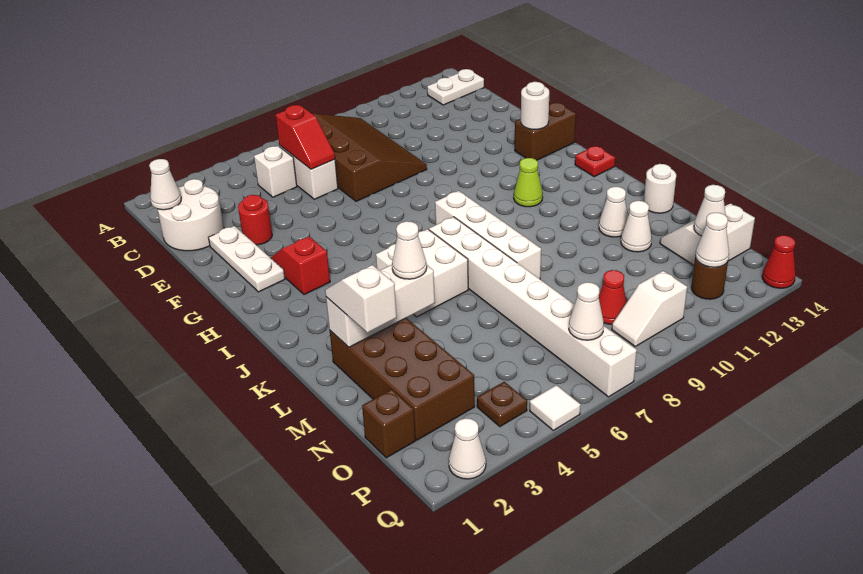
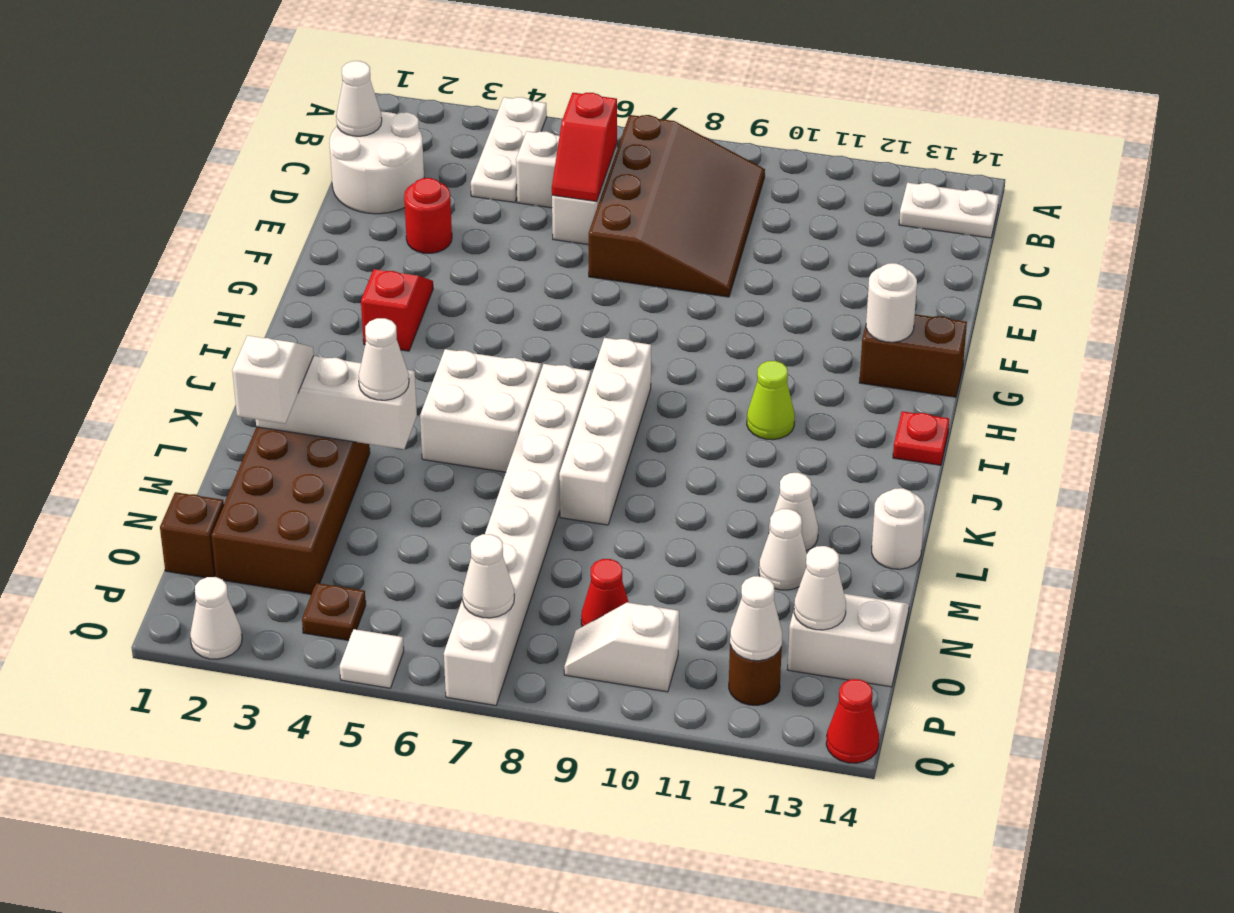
white 1x3 plate [208,226,285,292] -> white 1x3 plate moved to [471,97,547,202]

